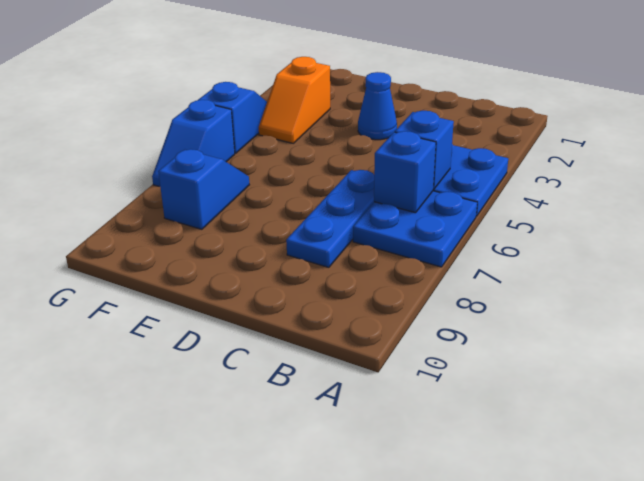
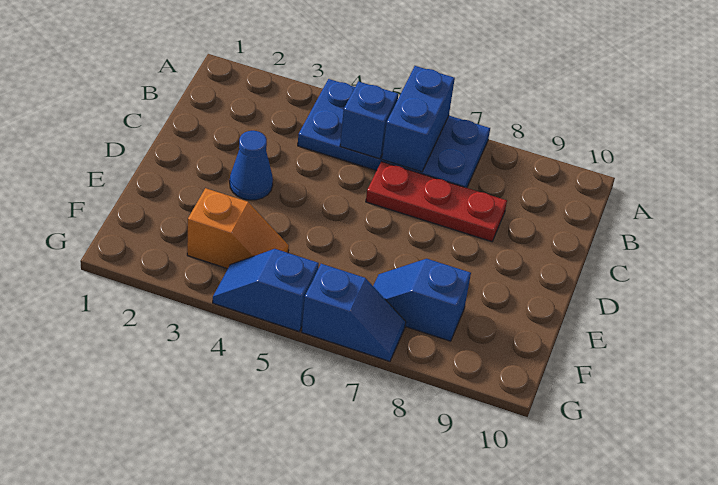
blue 1x1 brick [374,131,436,213] -> blue 1x2 brick [382,66,455,172]
blue 1x3 plate [286,170,374,267] -> red 1x3 plate [366,161,507,242]

